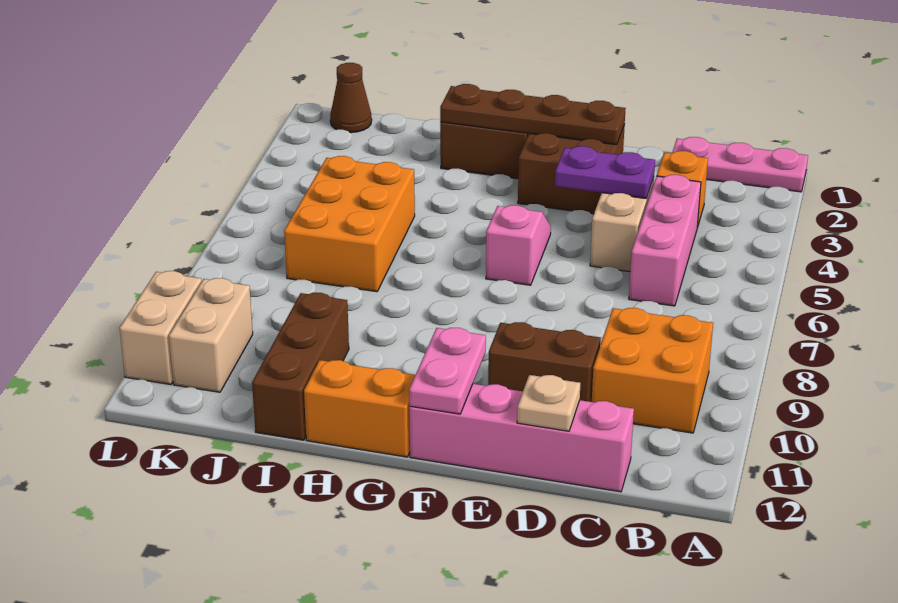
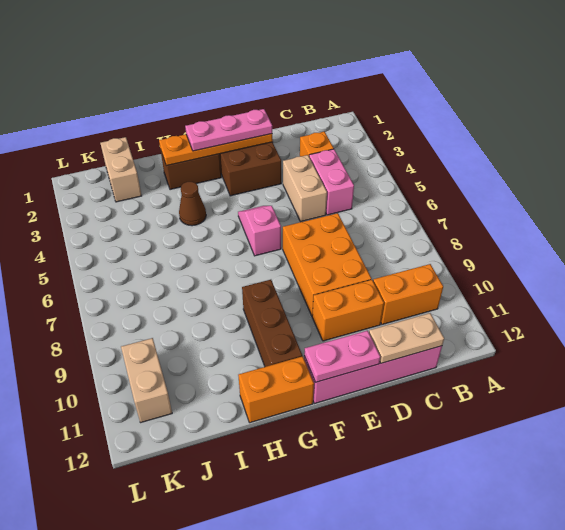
pink 1x3 plate [672,137,808,192] -> pink 1x3 plate moved to [185,109,272,151]
orange 2x2 brick [592,308,713,433] -> orange 1x2 brick [373,264,443,324]
pink 1x3 brick [629,175,701,306] -> pink 1x2 brick [309,149,354,215]
purple 1x2 plate [555,146,655,198] -> none
brown 1x2 brick [488,322,600,402] -> orange 1x2 brick [312,280,384,341]
tan 1x1 plate [517,375,580,431] -> tan 1x2 plate [369,313,444,363]
brown 1x4 plate [440,84,626,145] -> orange 1x4 plate [159,134,273,166]
pink 1x2 plate [409,328,486,414] -> pink 1x2 plate turned to [304,331,380,382]
orange 2x3 brick [284,156,415,292] -> orange 2x3 brick moved to [283,213,372,316]
brown 1x3 brick [252,293,349,440] -> brown 1x3 brick moved to [242,280,302,367]
brown 1x1 cone [330,63,372,133] -> brown 1x1 cone moved to [179,182,206,226]
tan 1x2 brick [119,271,202,385] -> tan 1x2 brick moved to [100,137,142,202]

